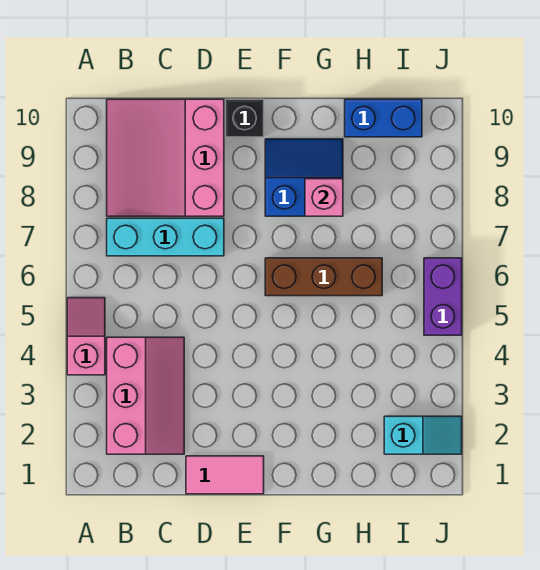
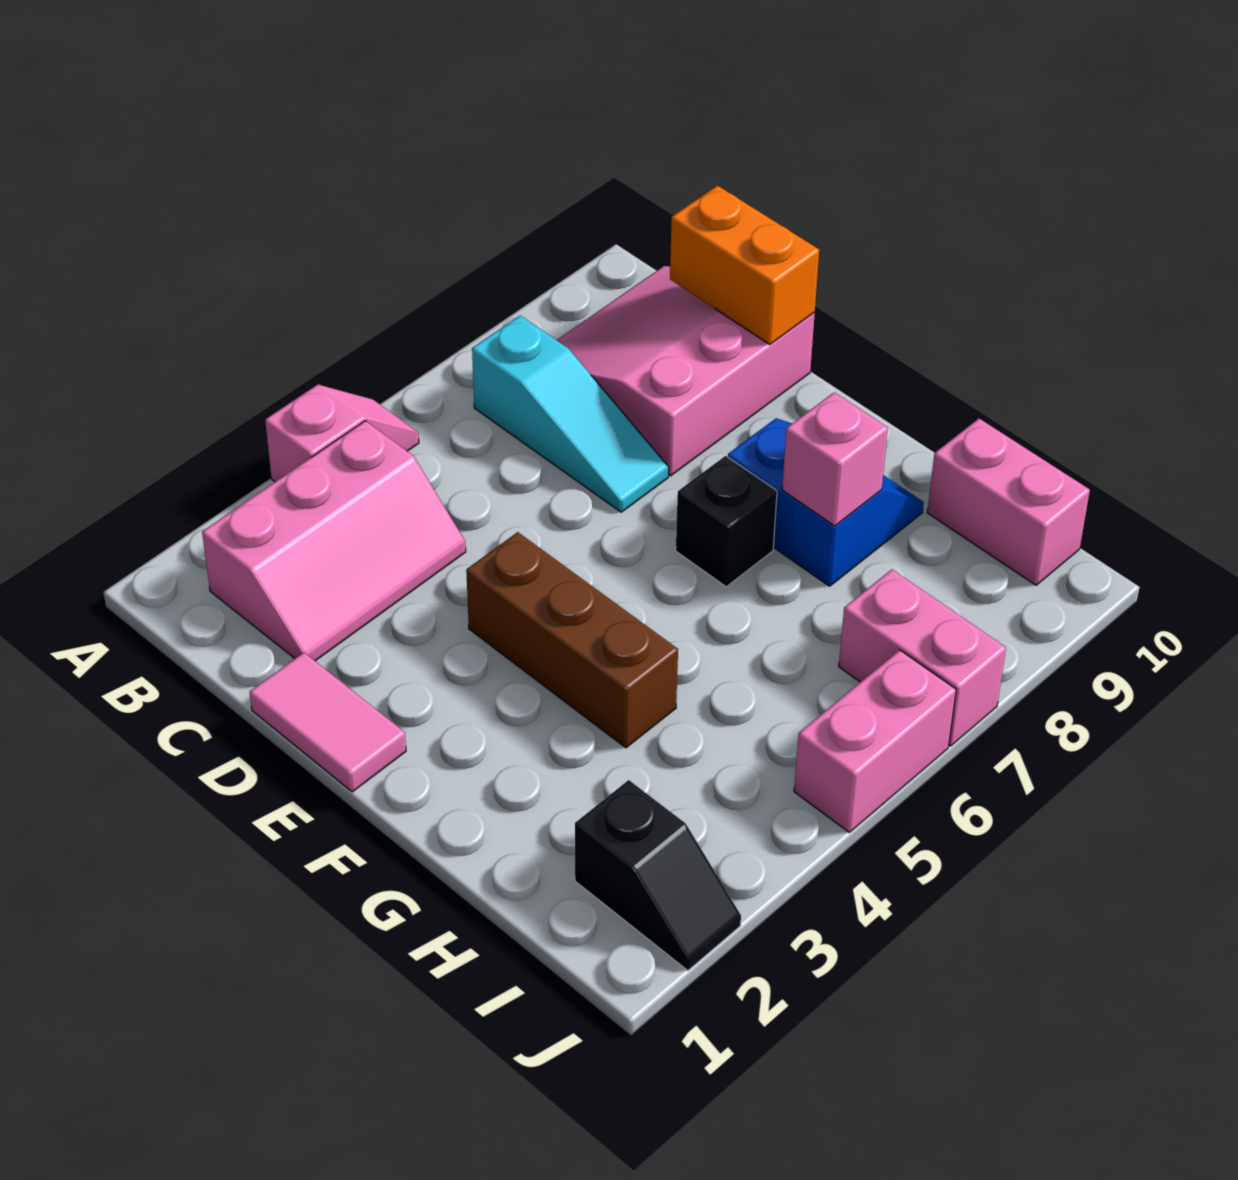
cyan 1x3 brick [107,218,224,256] -> cyan 1x3 slope [472,316,669,512]
none -> orange 1x2 brick [670,186,819,344]
black 1x1 brick [226,99,264,137] -> black 1x1 brick moved to [676,456,777,587]
brown 1x3 brick [265,258,382,296] -> brown 1x3 brick moved to [466,532,678,748]
blue 1x2 brick [345,99,422,137] -> pink 1x2 brick [927,419,1090,585]
cyan 1x2 slope [384,416,462,454] -> black 1x2 slope [575,780,741,971]
none -> pink 1x2 brick [839,569,1006,746]
purple 1x2 brick [424,258,462,335] -> pink 1x2 brick [794,650,956,832]

